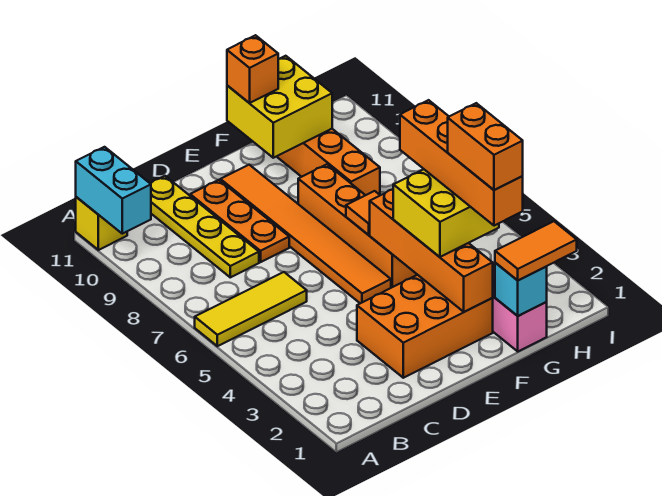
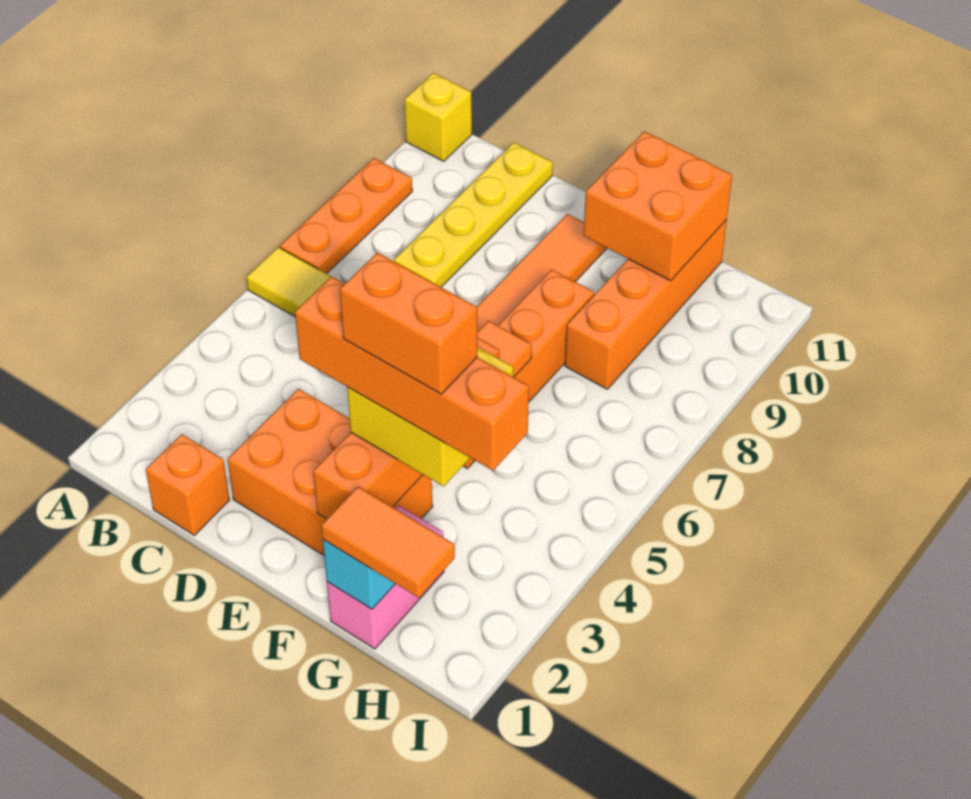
cyan 1x2 brick [76,147,151,234] -> none
orange 1x3 plate [190,180,289,262] -> orange 1x3 plate moved to [280,158,412,274]
yellow 2x2 brick [227,56,332,158] -> orange 2x2 brick [584,132,732,281]
orange 1x1 brick [227,35,278,103] -> orange 1x1 brick moved to [146,434,229,535]
orange 1x4 brick [400,100,523,226] -> orange 1x4 brick turned to [295,276,529,470]
orange 1x2 brick [448,103,523,190] -> orange 1x2 brick turned to [340,253,477,394]

